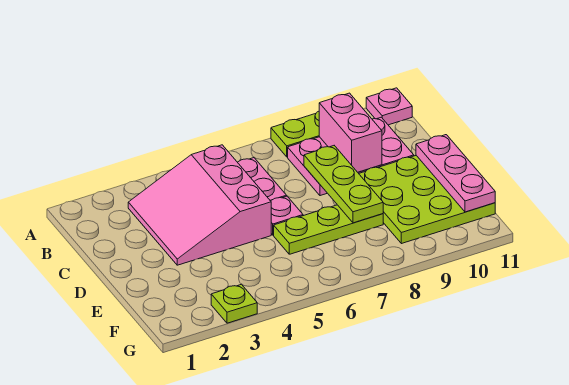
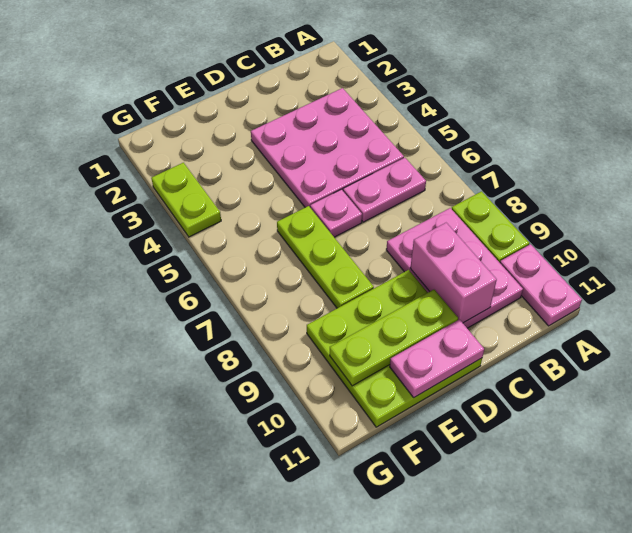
pink 1x1 plate [366,88,412,125] -> pink 1x2 plate [500,244,582,326]
pink 3x3 slope [128,145,271,265] -> pink 3x3 plate [251,88,404,207]
pink 1x2 brick [319,93,382,172] -> pink 1x2 brick turned to [410,223,497,323]
lime 1x3 plate [304,146,383,223] -> lime 1x3 plate moved to [330,290,458,386]
pink 1x3 plate [416,135,495,212] -> pink 1x2 plate [390,319,484,397]
lime 1x1 plate [211,284,257,323] -> lime 1x2 plate [151,163,221,237]

